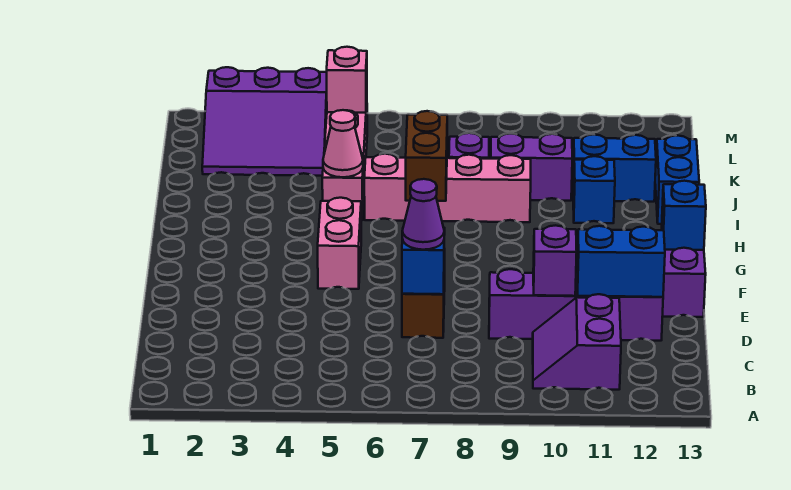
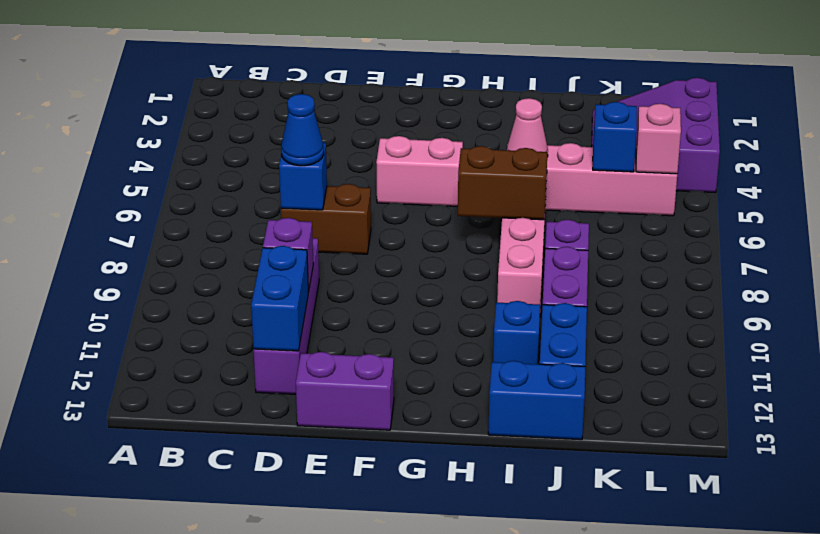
purple 2x2 slope [533,294,621,390] -> none
purple 1x1 cone [402,179,444,250] -> blue 1x1 cone [281,94,324,166]
blue 1x1 brick [662,181,706,250] -> blue 1x1 brick moved to [593,102,637,172]

